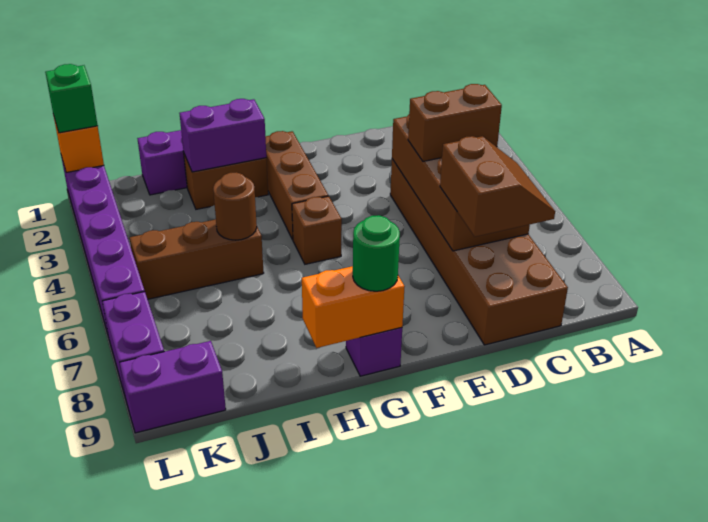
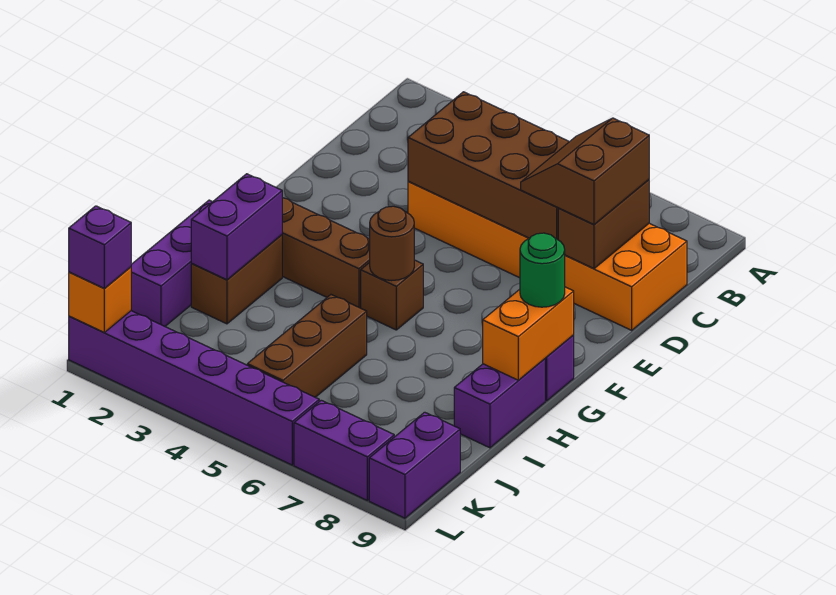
brown 2x6 brick [390,159,568,345] -> orange 2x6 brick [408,181,687,330]
brown 1x2 brick [408,84,502,161] -> brown 1x2 brick moved to [558,180,649,269]
brown 2x2 slope [440,136,555,237] -> brown 2x2 slope turned to [521,118,649,224]
none -> purple 1x2 brick [454,359,545,448]
brown 1x1 round brick [213,172,257,240] -> brown 1x1 round brick moved to [370,206,414,281]
green 1x1 brick [45,64,98,133] -> purple 1x1 brick [69,206,131,288]

